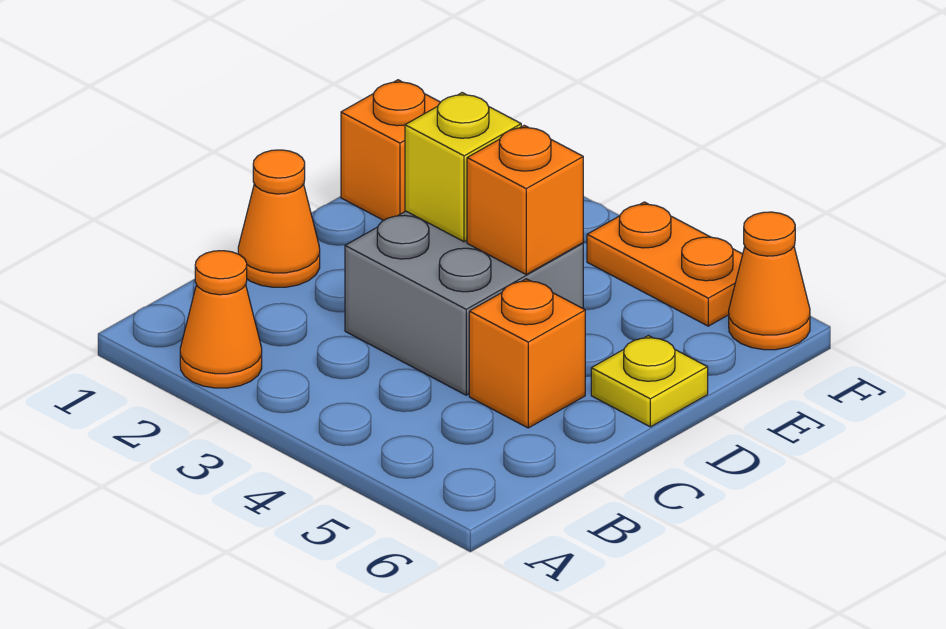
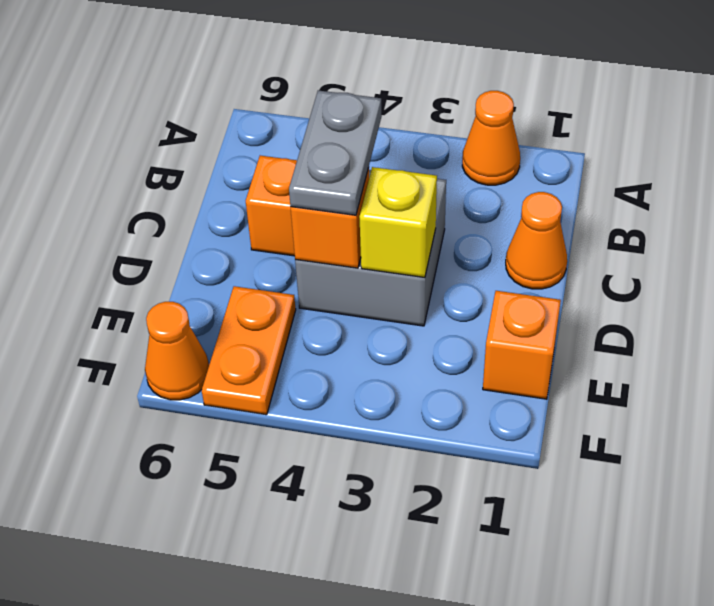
none -> grey 1x2 plate [289,90,382,215]
yellow 1x1 plate [591,336,708,427] -> none
orange 1x2 plate [587,202,743,326] -> orange 1x2 plate turned to [202,286,296,415]

